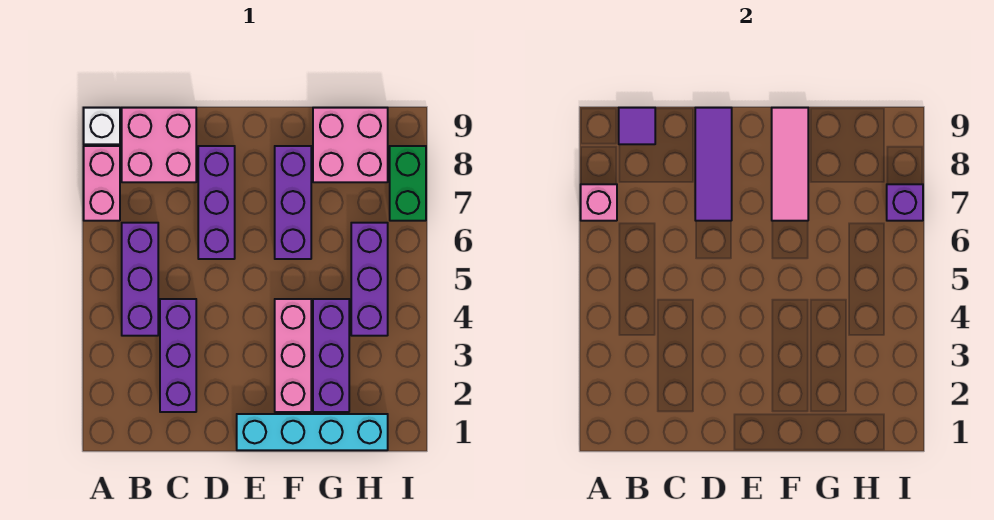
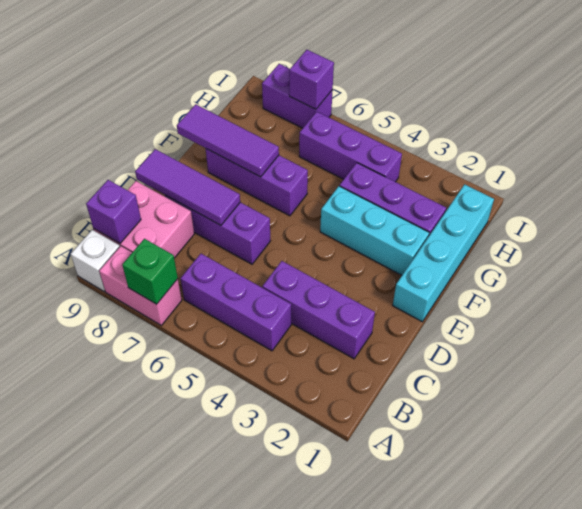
pink 1x1 brick [581,184,617,221] -> green 1x1 brick [122,239,178,304]
purple 1x1 tile [619,108,655,144] -> purple 1x1 brick [86,180,141,243]
pink 1x3 brick [275,299,311,412] -> cyan 1x3 brick [320,186,429,275]
pink 1x3 tile [772,108,808,221] -> purple 1x3 tile [177,104,279,177]
pink 2x2 brick [313,108,388,182] -> none
green 1x2 brick [390,146,426,221] -> purple 1x2 brick [262,64,333,128]

